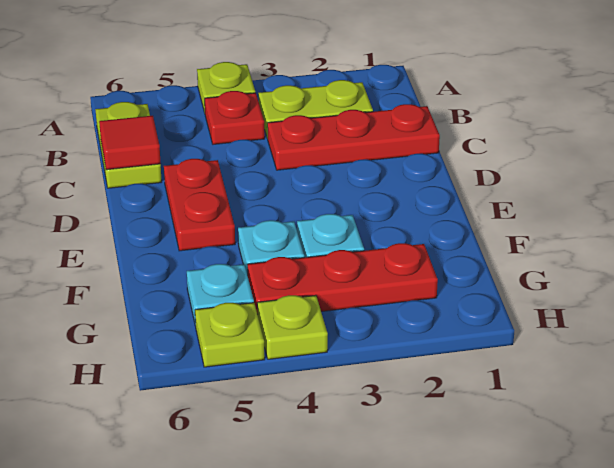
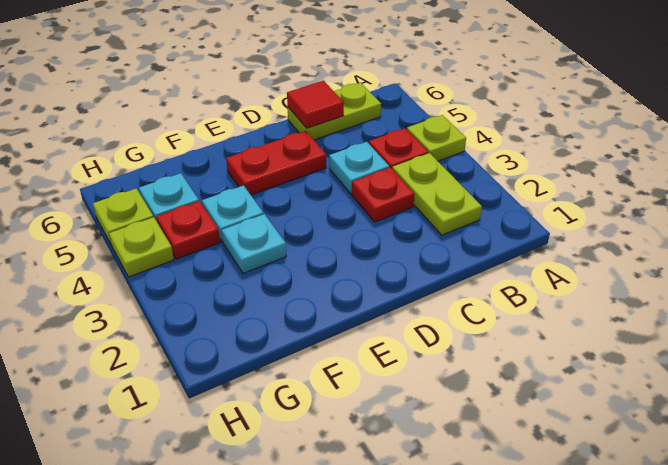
red 1x3 plate [267,104,440,170] -> red 1x1 plate [352,168,414,222]
none -> cyan 1x1 plate [329,142,389,194]
red 1x3 plate [247,243,438,314] -> red 1x1 plate [156,201,220,259]

